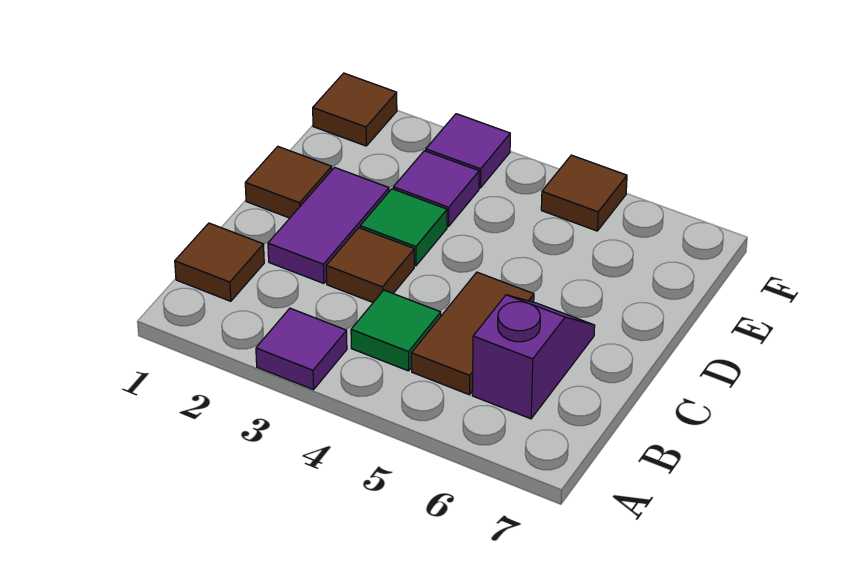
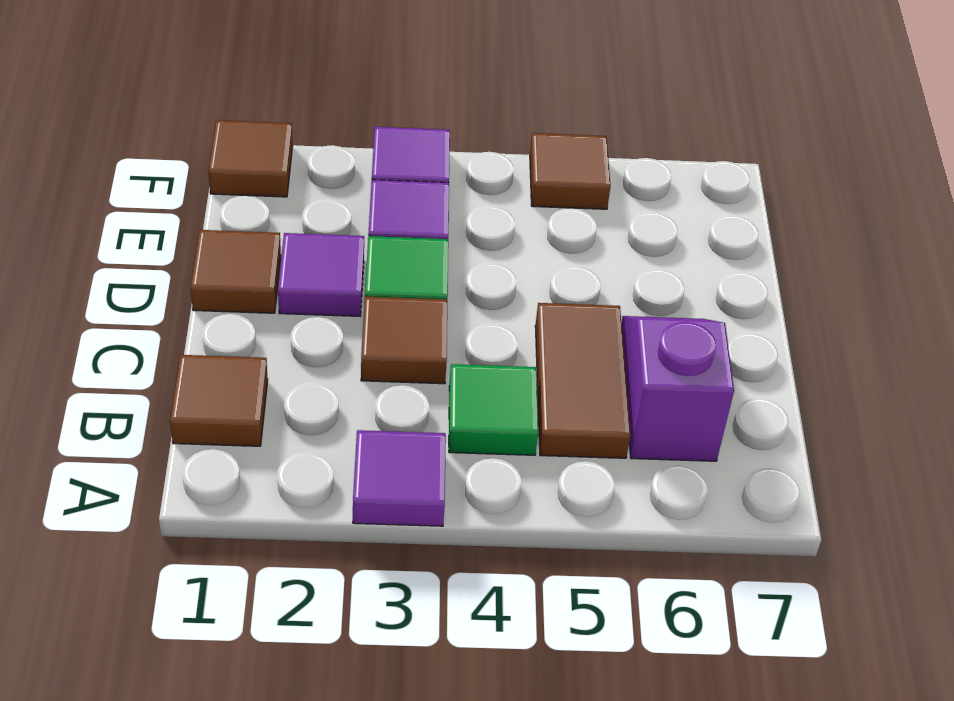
purple 1x2 tile [268,167,389,283] -> purple 1x1 tile [278,233,364,316]

